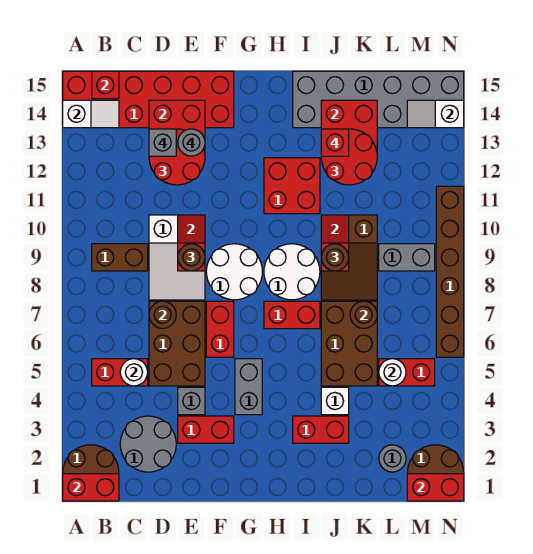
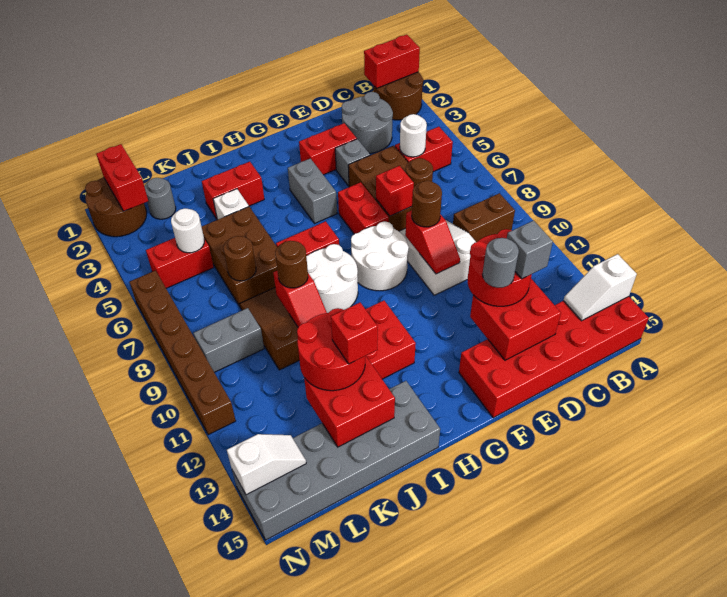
red 1x1 brick [92,71,119,99] -> red 1x1 brick moved to [376,166,414,216]
red 1x2 brick [407,474,464,501] -> red 1x2 brick turned to [96,144,148,211]

